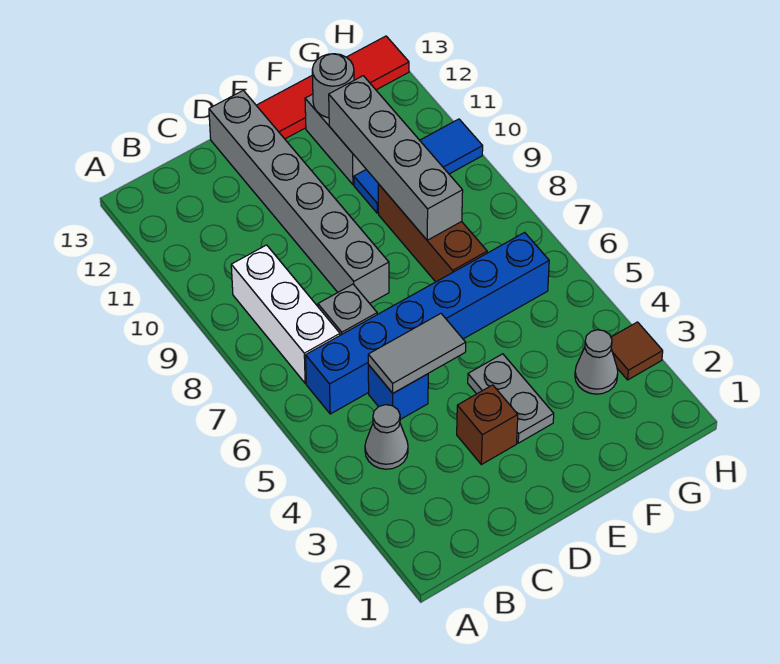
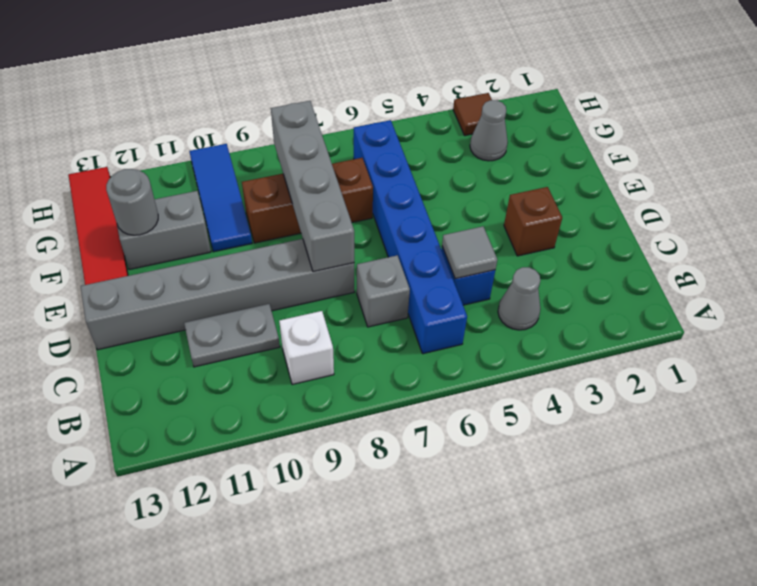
white 1x3 brick [231,245,340,383] -> white 1x1 brick [279,311,334,385]
grey 1x2 tile [368,314,466,393] -> grey 1x1 tile [442,226,497,279]
grey 1x2 plate [468,354,554,443] -> grey 1x2 plate moved to [184,304,280,367]
grey 1x4 brick [329,76,463,240] -> grey 1x4 brick turned to [271,101,354,272]

